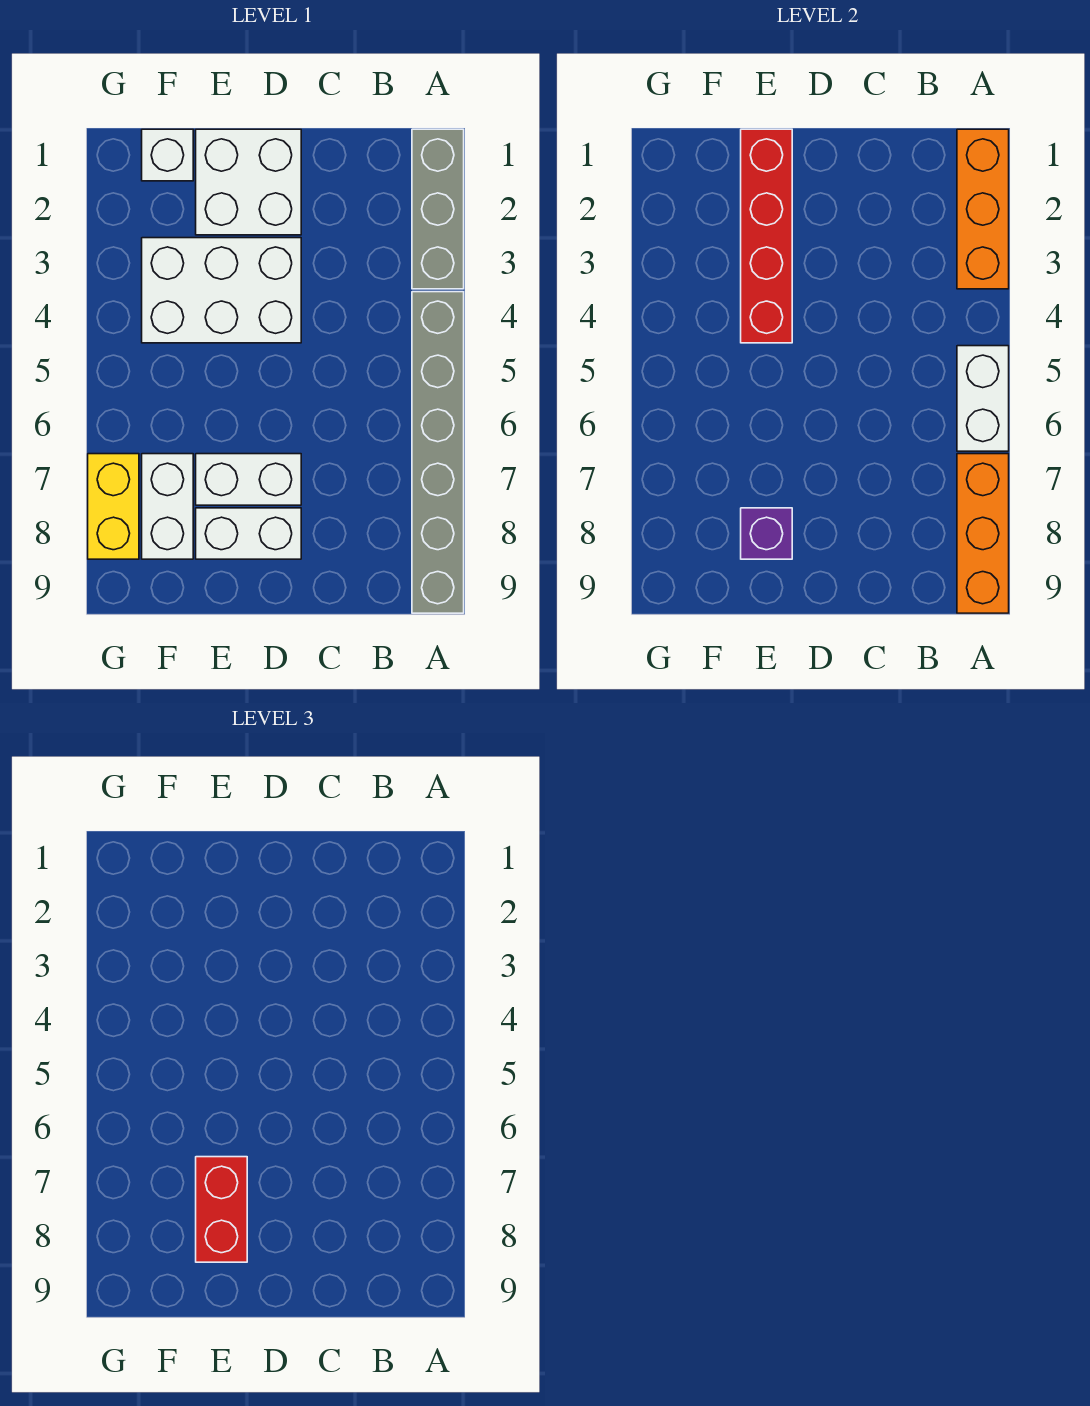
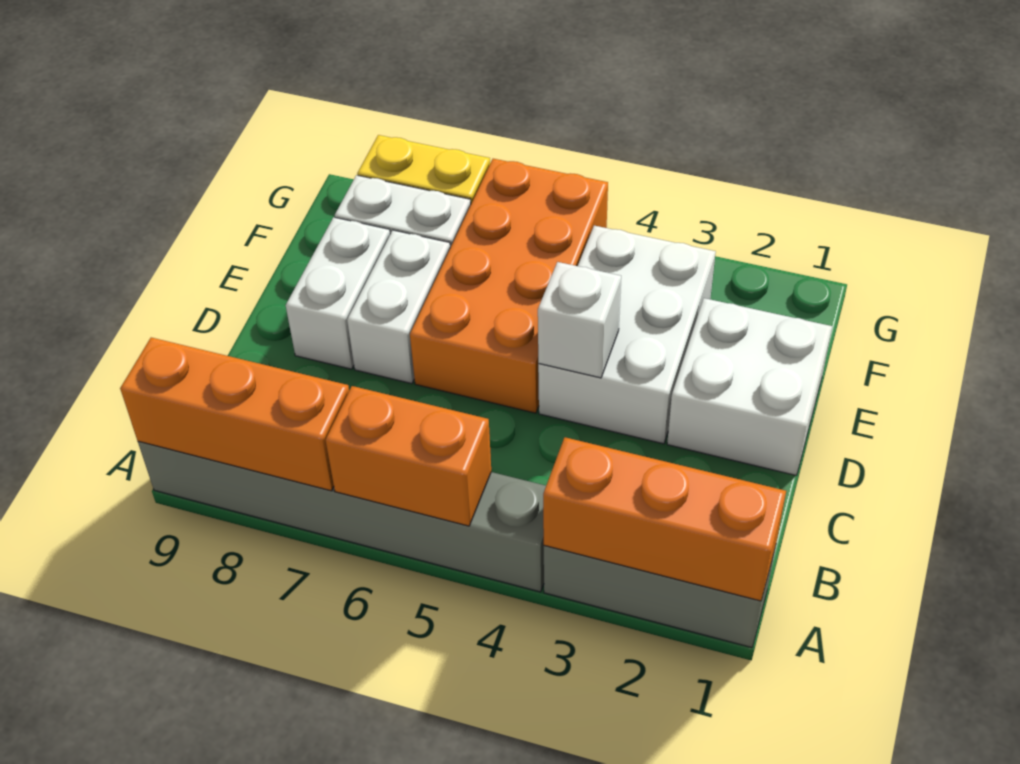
white 1x2 brick [957,346,1009,451] -> orange 1x2 brick [326,386,491,526]
none -> orange 2x4 brick [410,159,608,413]
red 1x4 brick [741,129,792,343] -> none
red 1x2 brick [196,1157,247,1262] -> none
purple 1x1 brick [741,508,792,559] -> none
white 1x1 brick [142,129,193,181] -> white 1x1 brick moved to [538,262,621,378]

